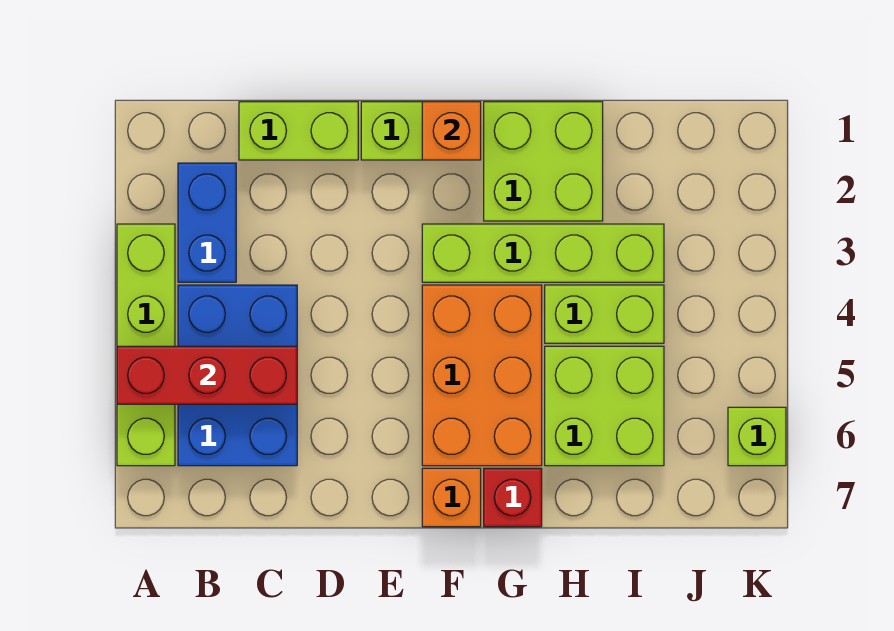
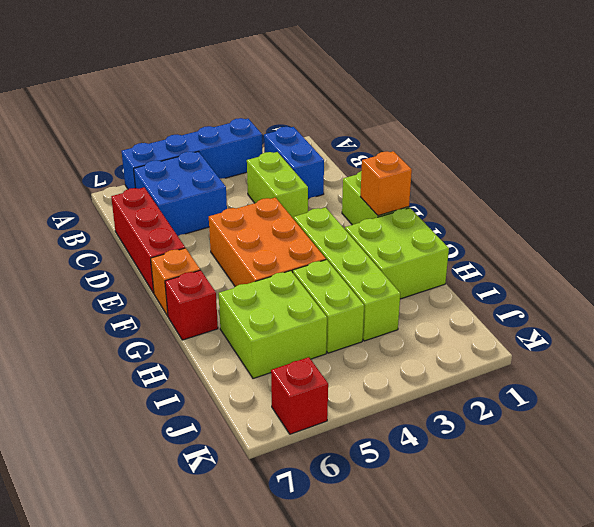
lime 1x4 brick [117,224,175,466] -> blue 1x4 brick [122,118,262,189]
red 1x3 brick [117,346,297,404] -> red 1x3 brick moved to [111,187,185,293]
blue 1x2 brick [178,163,236,282] -> blue 1x2 brick turned to [264,127,324,199]
blue 2x3 brick [178,285,297,466] -> blue 2x2 brick [134,152,227,236]
lime 1x2 brick [239,102,358,160] -> lime 1x2 brick moved to [247,152,308,219]
orange 2x3 brick [422,285,542,466] -> orange 2x3 brick turned to [209,198,326,287]
lime 1x1 brick [728,407,786,466] -> red 1x1 brick [271,357,328,434]

